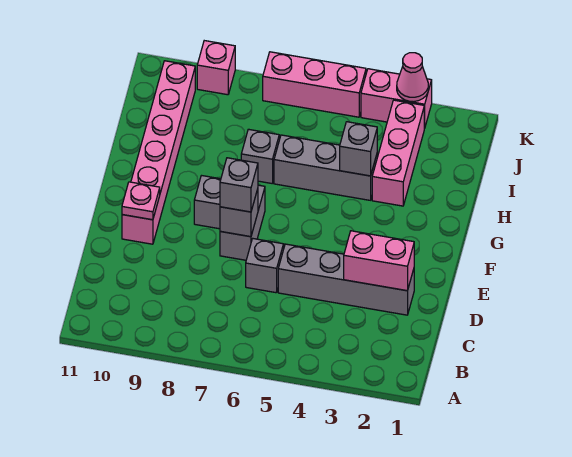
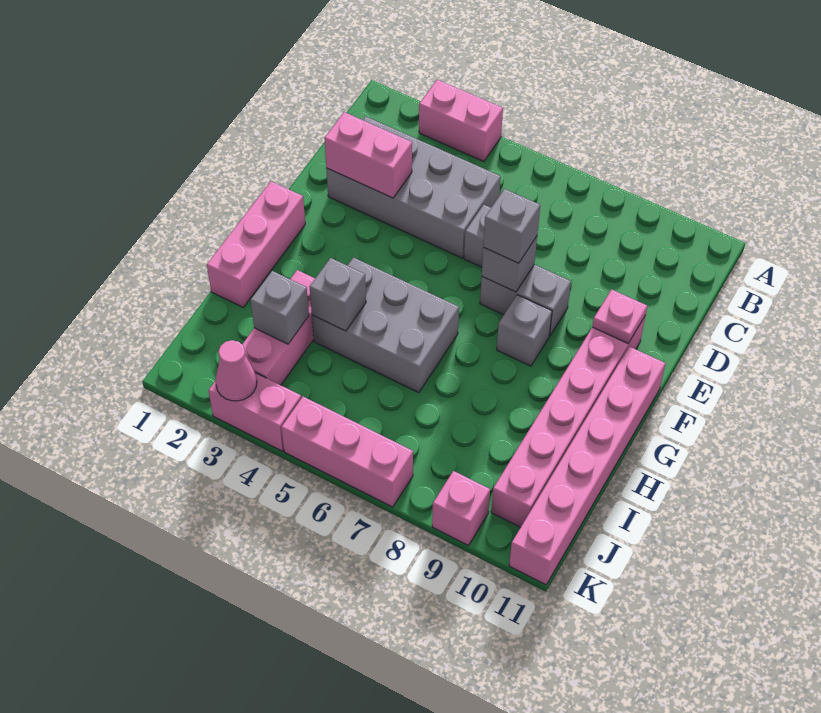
none -> pink 1x2 brick [419,80,503,162]
grey 1x4 brick [278,244,414,315] -> grey 2x4 brick [326,116,501,258]
grey 1x2 brick [220,185,265,260] -> grey 1x2 brick turned to [480,264,571,336]
none -> pink 1x3 brick [207,181,305,307]
none -> pink 1x6 brick [509,346,665,585]
grey 1x3 brick [274,135,377,200] -> grey 2x3 brick [312,257,459,393]
grey 1x1 brick [241,129,279,183] -> grey 1x1 brick moved to [251,271,309,344]

